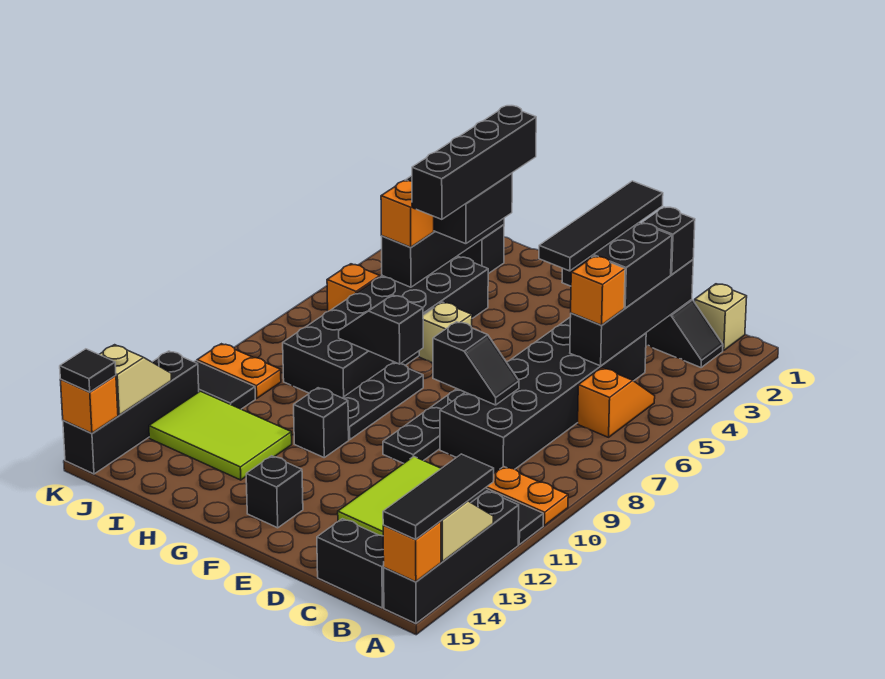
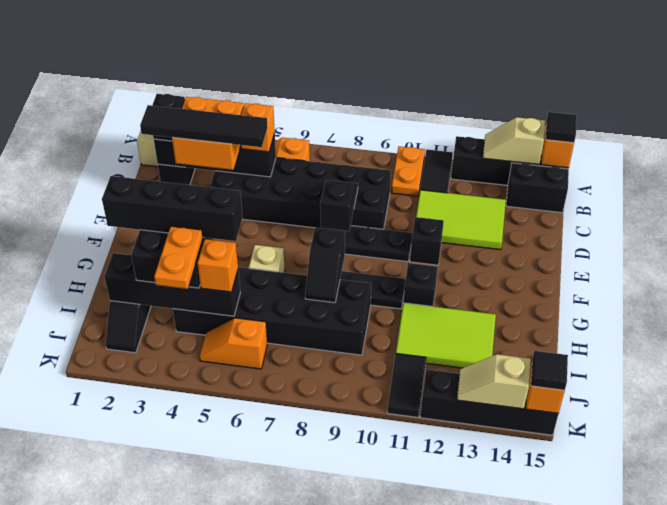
black 1x3 tile [383,454,494,539] -> black 1x1 tile [546,112,577,143]
black 1x2 brick [317,519,384,608] -> black 1x2 brick turned to [506,163,569,213]
black 2x2 brick [562,223,672,308] -> orange 2x2 brick [172,97,244,170]
black 1x1 brick [246,456,303,528] -> black 1x1 brick moved to [410,217,444,265]
lime 2x3 tile [149,391,292,480] -> lime 2x3 tile turned to [396,303,496,368]
orange 1x2 plate [197,344,281,398] -> orange 1x2 plate moved to [154,226,203,289]

